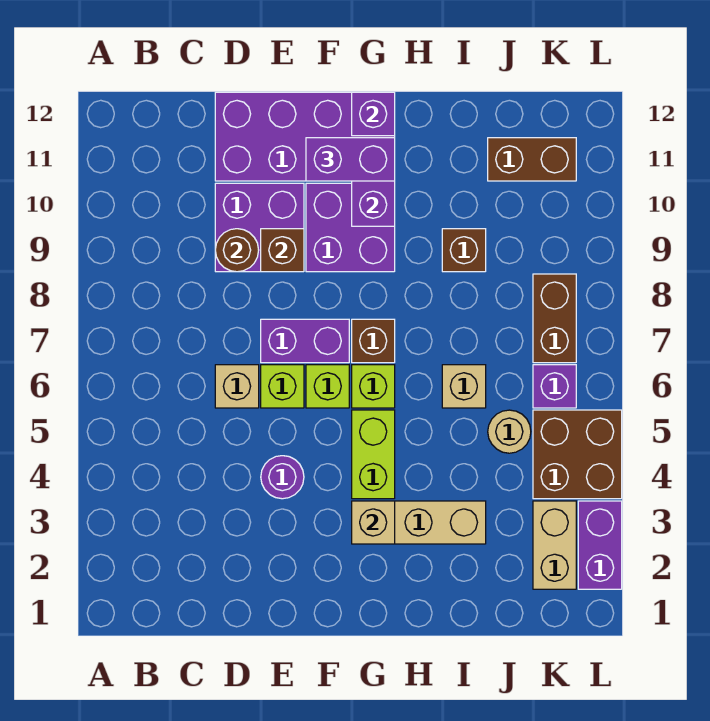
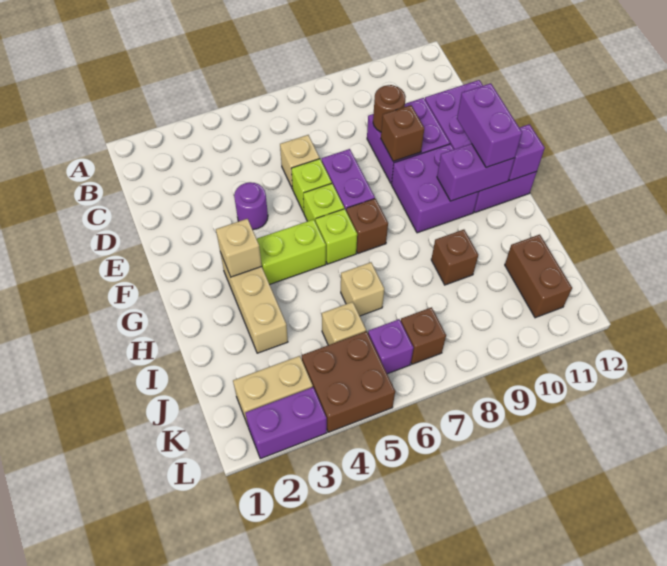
tan 1x1 round brick [488,410,531,453] -> tan 1x1 brick [322,302,366,345]
brown 1x2 brick [533,274,576,363] -> brown 1x1 brick [401,307,446,364]

